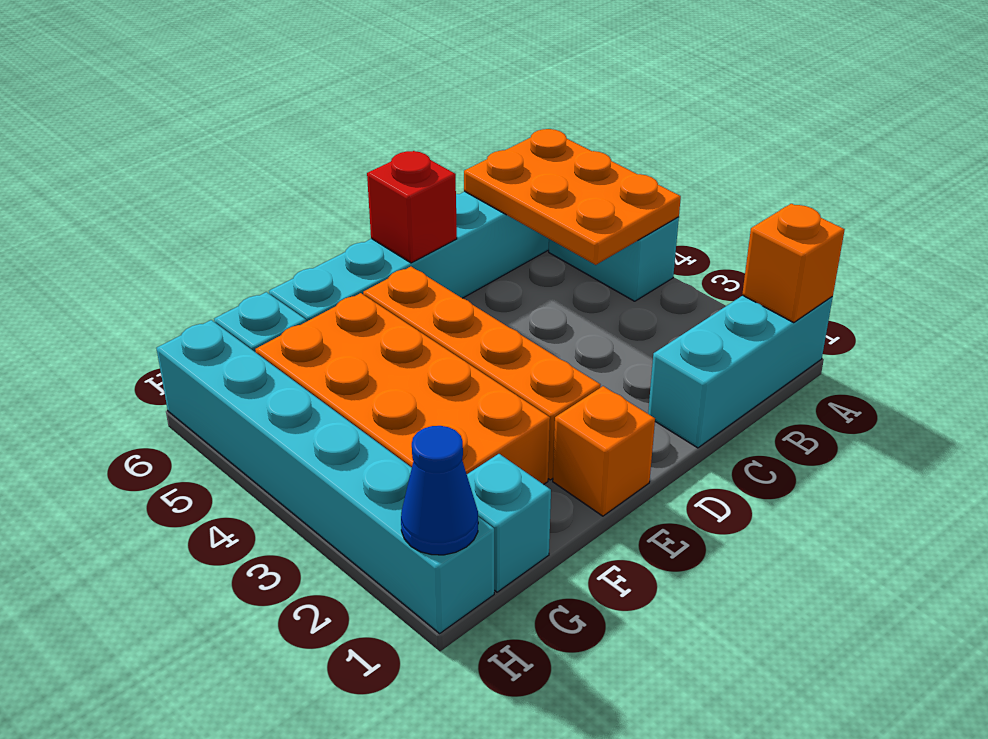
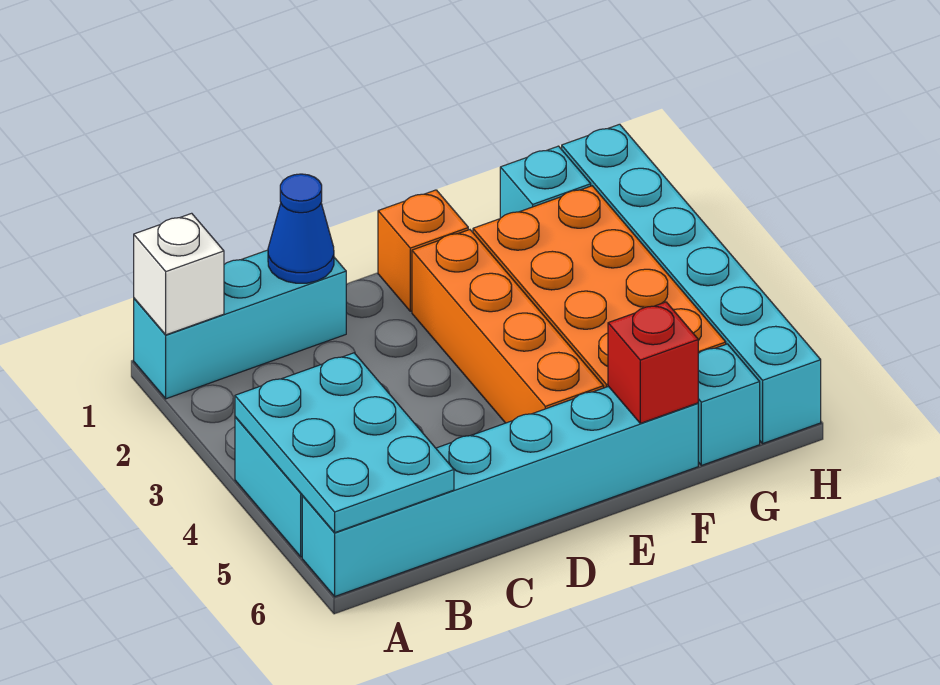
orange 1x1 brick [742,204,845,323] -> white 1x1 brick [134,213,224,335]
orange 2x3 plate [464,129,681,265] -> cyan 2x3 plate [235,353,454,532]
red 1x1 brick [367,151,457,263] -> red 1x1 brick moved to [608,302,698,423]
blue 1x1 cone [401,426,478,555] -> blue 1x1 cone moved to [268,174,334,283]

